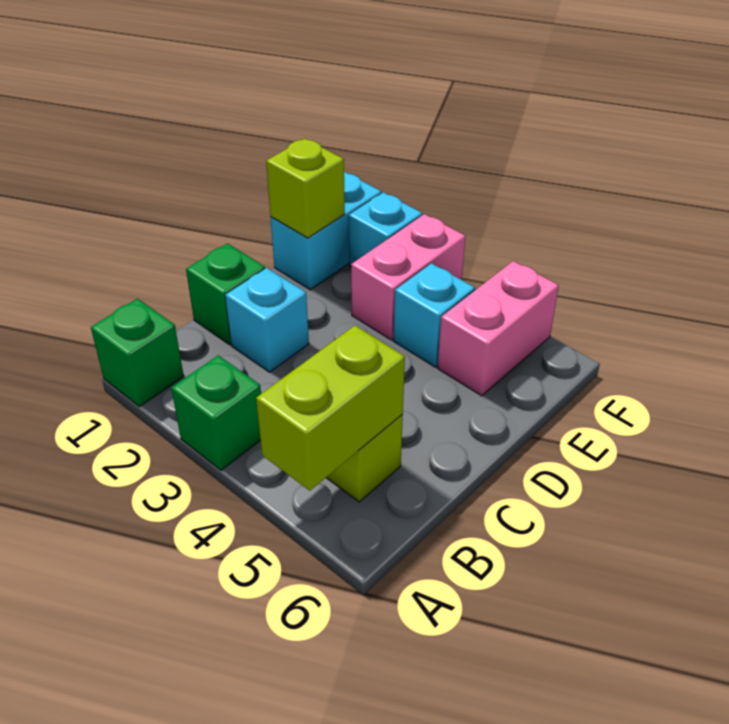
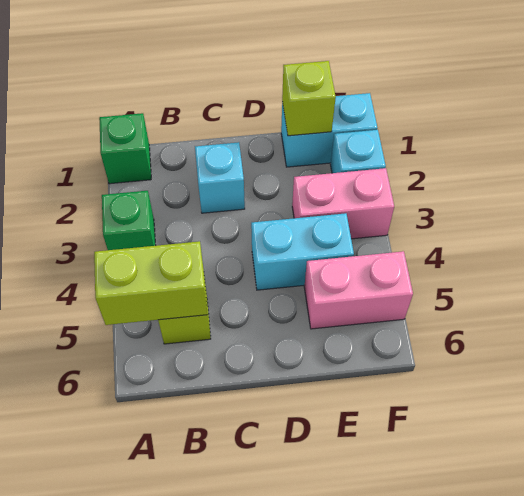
green 1x1 brick [186,243,265,345] -> none
cyan 1x1 brick [394,263,475,367] -> cyan 1x2 brick [251,213,354,290]

